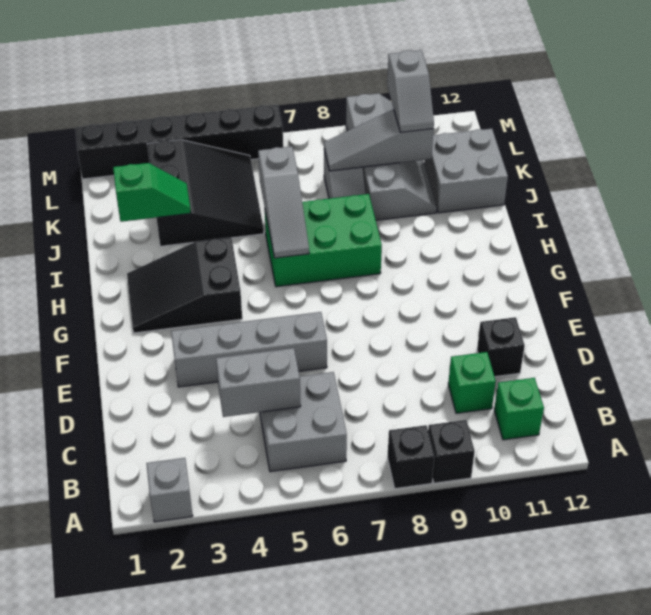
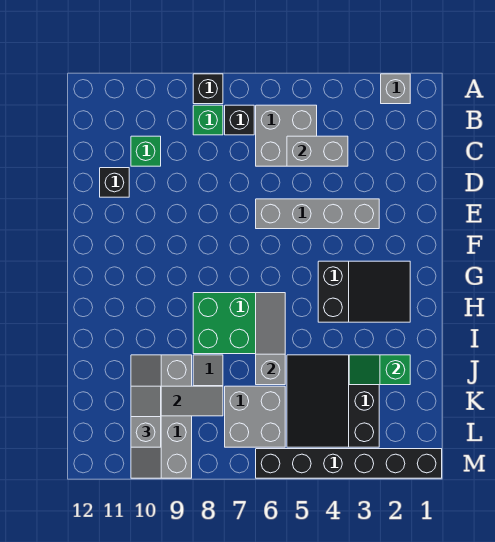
black 1x1 brick [428,420,475,483] -> black 1x1 brick moved to [225,105,254,135]
green 1x1 brick [494,378,544,440] -> green 1x1 brick moved to [193,105,223,135]
grey 2x2 brick [424,129,508,213] -> grey 2x2 brick moved to [225,386,285,447]

